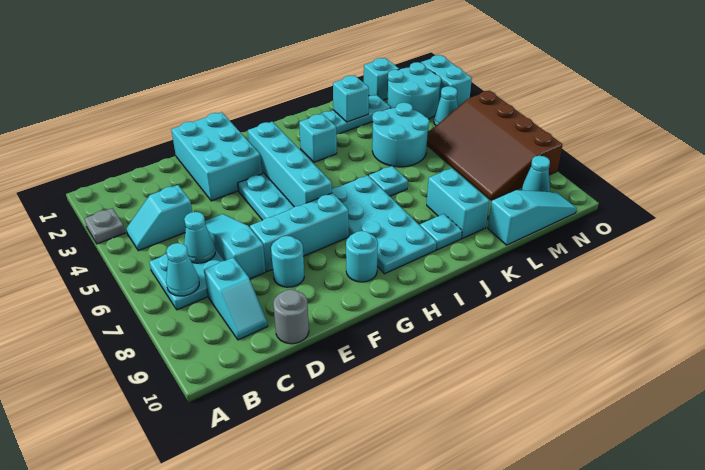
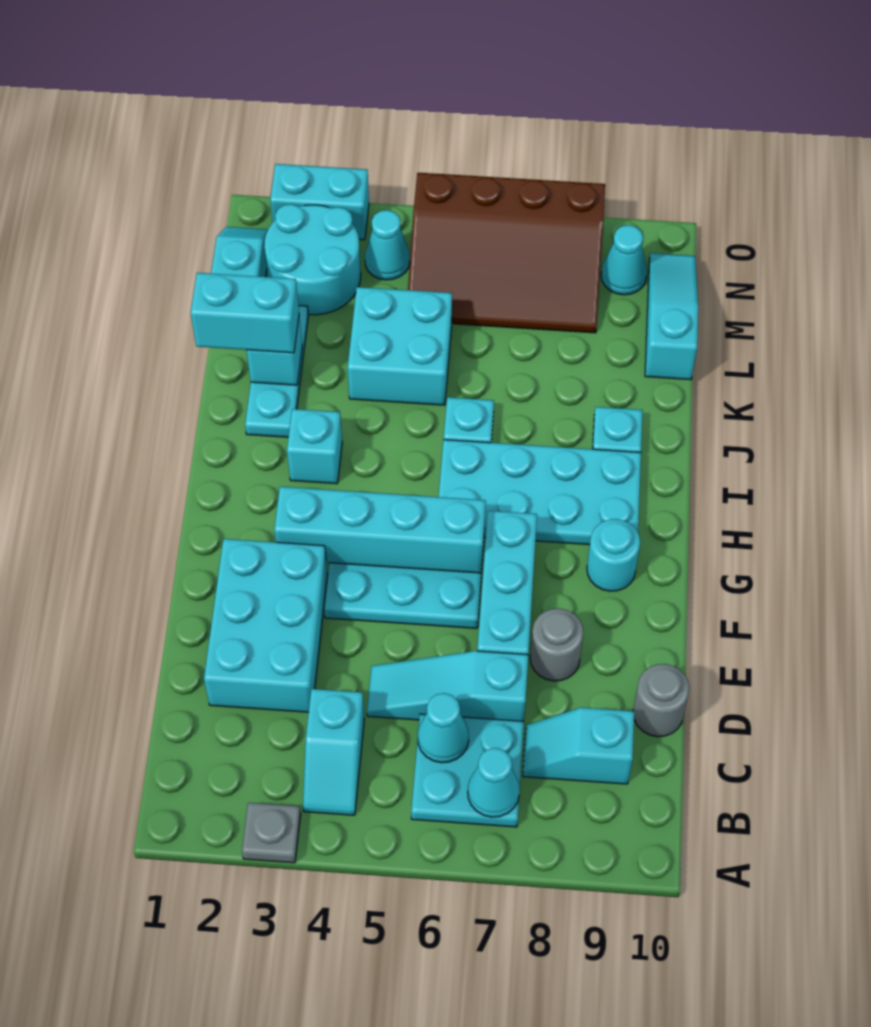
cyan 1x2 slope [204,257,268,340] -> cyan 1x2 slope turned to [523,708,634,784]
cyan 2x3 brick [171,112,262,201] -> cyan 2x3 brick turned to [204,539,328,712]
cyan 1x1 round brick [271,236,304,287] -> grey 1x1 round brick [530,609,583,681]
cyan 2x2 round brick [372,102,429,167] -> cyan 2x2 brick [348,287,452,405]
cyan 1x2 brick [427,168,489,238] -> cyan 1x2 brick moved to [191,273,299,353]

